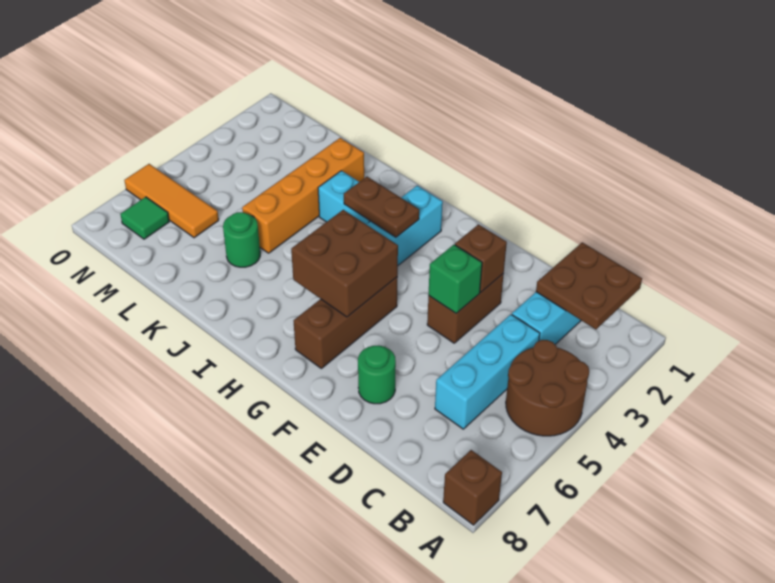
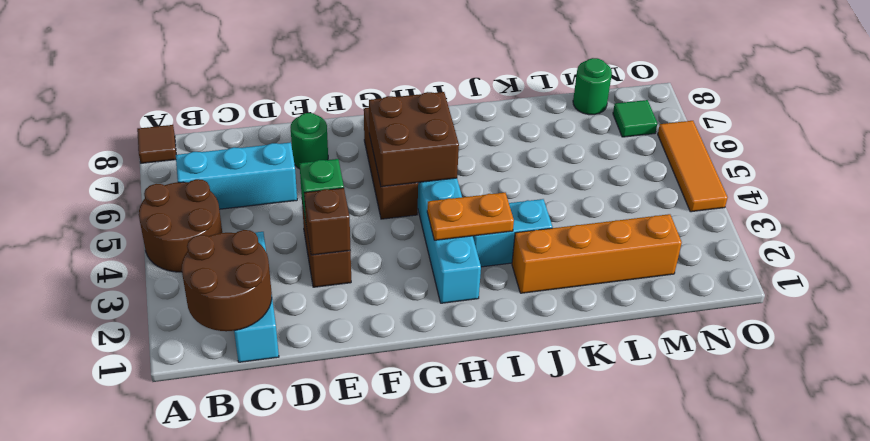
brown 1x1 brick [443,450,502,525] -> brown 1x1 tile [137,125,176,163]
brown 2x2 plate [536,242,642,330] -> brown 2x2 round brick [182,230,272,331]
cyan 1x3 brick [435,314,540,429] -> cyan 1x3 brick turned to [176,142,297,209]
brown 1x2 plate [344,177,419,237] -> orange 1x2 plate [427,193,514,240]
orange 1x4 brick [242,138,364,253] -> orange 1x4 brick turned to [512,214,682,293]
green 1x1 round brick [223,212,260,267] -> green 1x1 round brick moved to [573,58,612,115]
orange 1x3 tile [124,164,219,238] -> orange 1x3 tile turned to [658,121,728,212]

